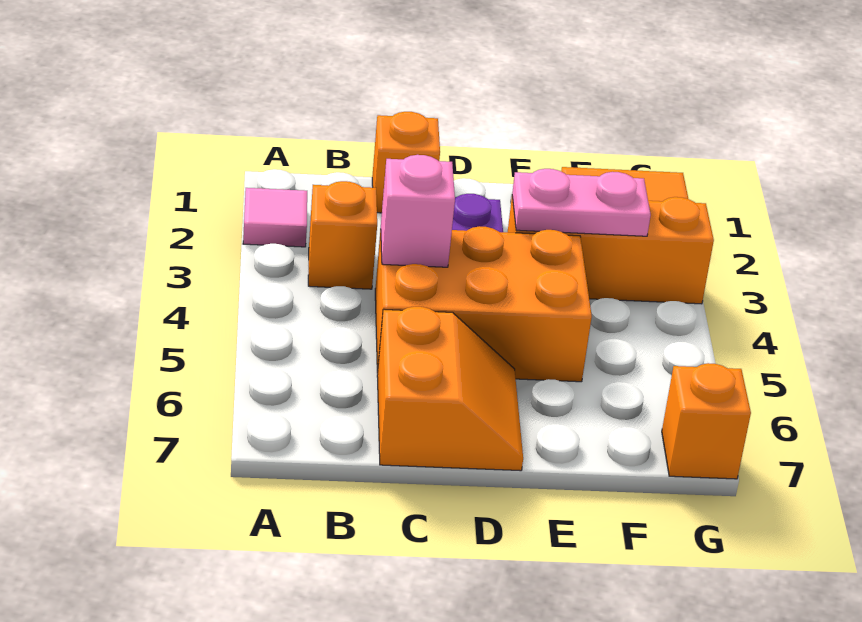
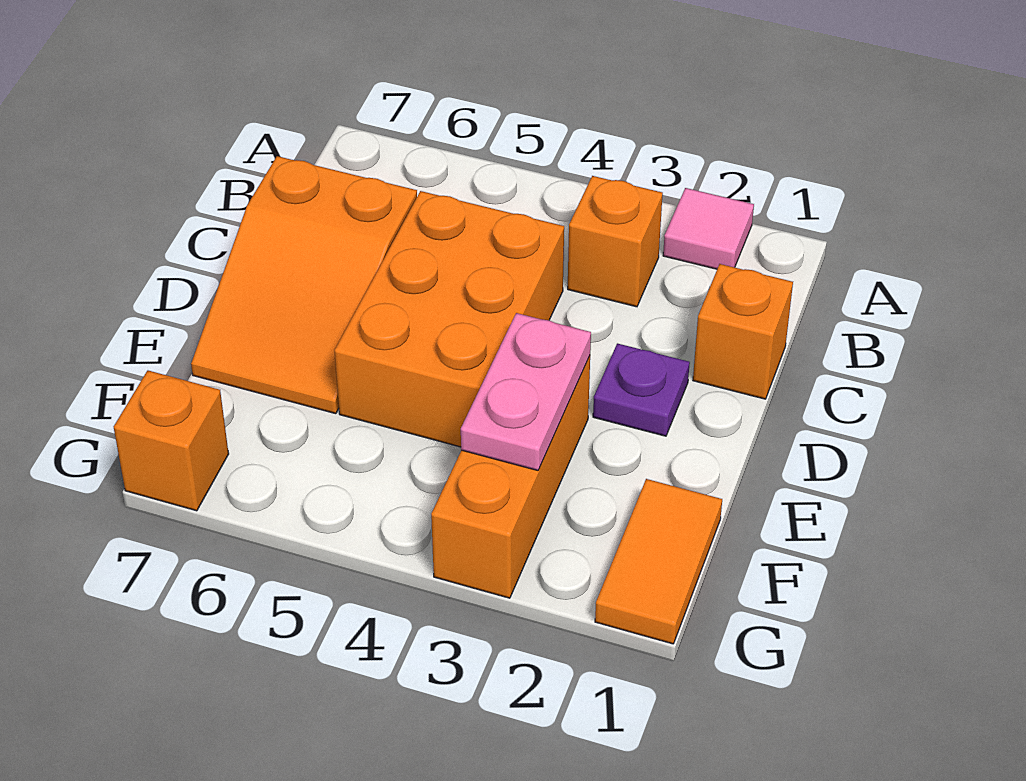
pink 1x1 brick [381,155,455,267] -> none
orange 2x2 slope [377,307,523,471] -> orange 2x3 slope [191,156,417,414]

